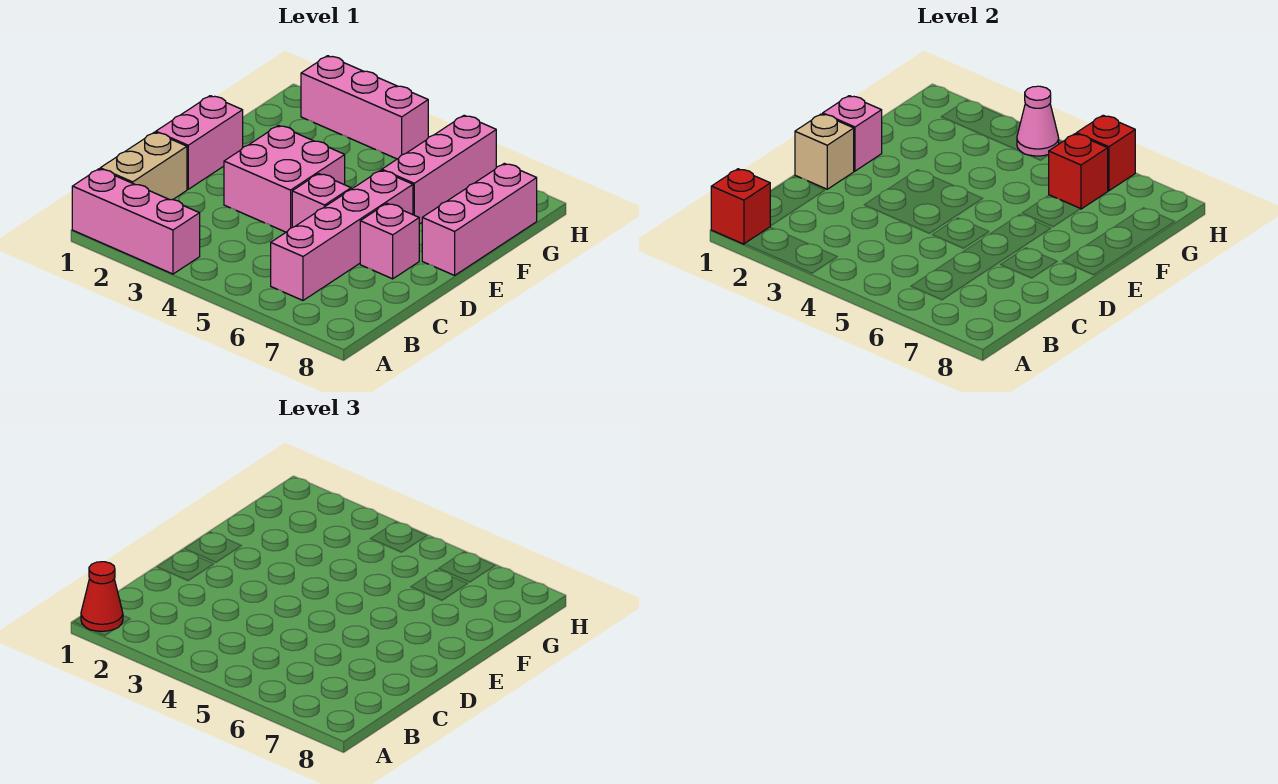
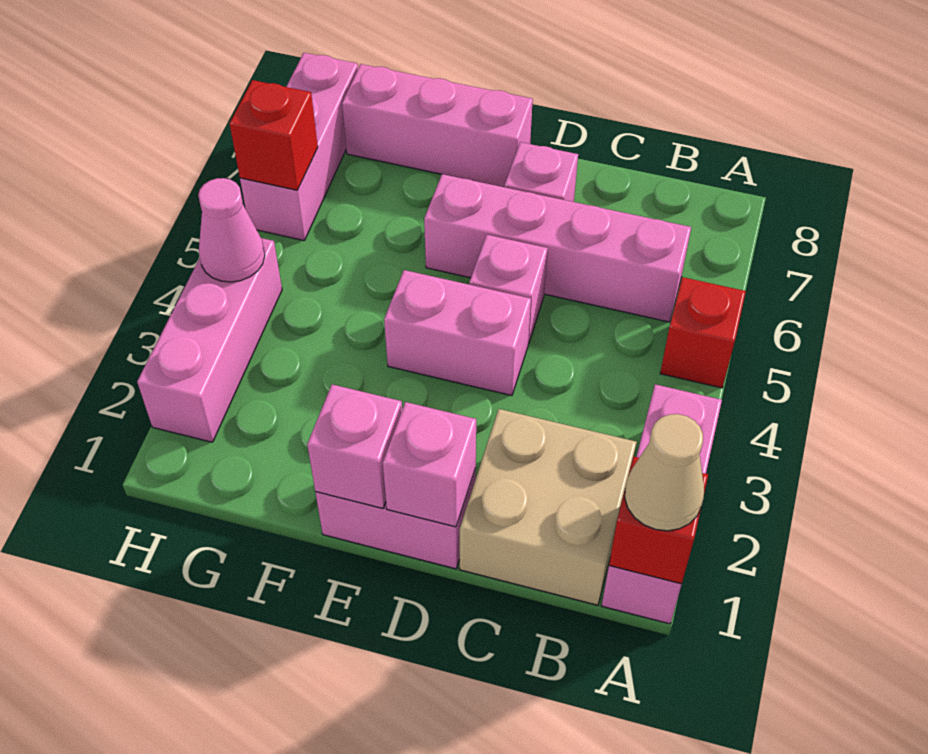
red 1x1 cone [81,562,123,631] -> tan 1x1 cone [625,414,704,531]
tan 1x2 brick [100,132,187,200] -> tan 2x2 brick [460,409,636,605]
tan 1x1 brick [795,114,854,189] -> pink 1x1 brick [383,402,476,527]
pink 2x2 brick [224,125,345,232] -> pink 1x2 brick [384,270,531,396]
pink 1x3 brick [382,115,496,224] -> pink 1x3 brick turned to [240,53,358,241]
red 1x1 brick [1049,134,1108,209] -> red 1x1 brick moved to [660,277,746,388]

